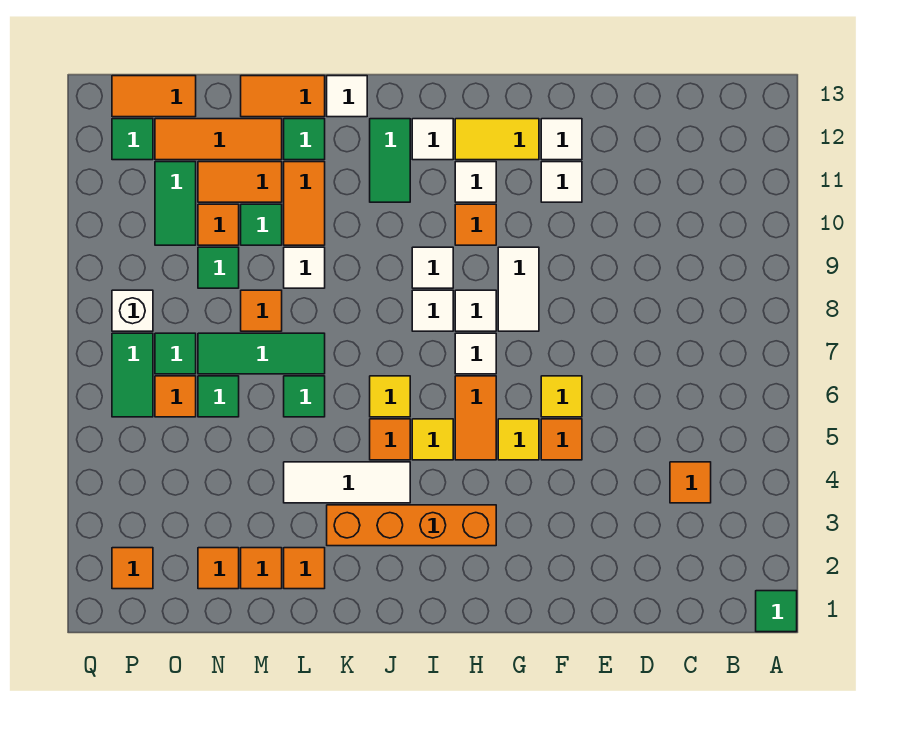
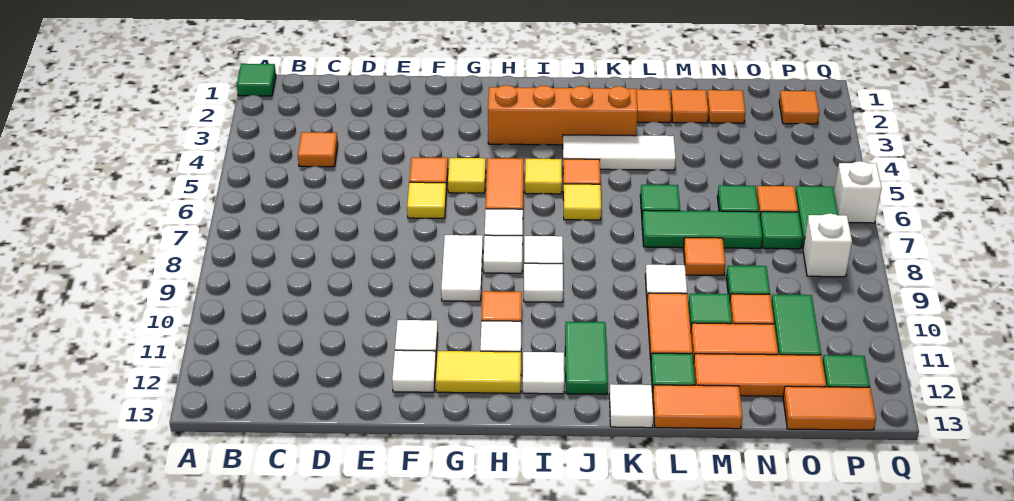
none -> white 1x1 brick [834,161,882,223]

